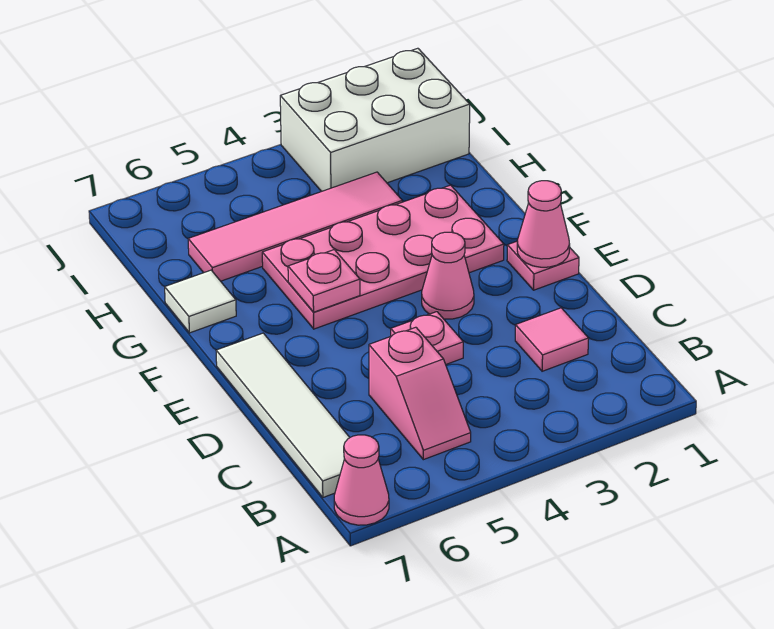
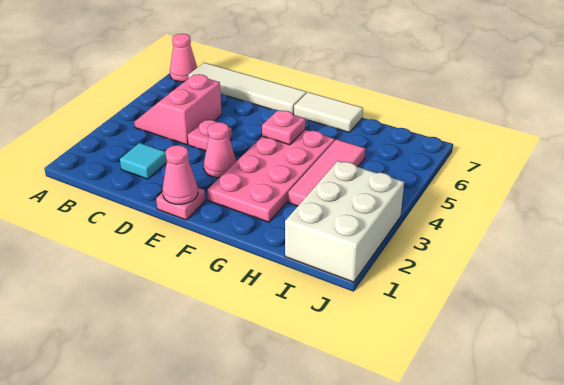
pink 1x2 slope [369,327,471,460] -> pink 2x2 slope [134,74,222,145]
pink 1x1 tile [515,308,589,371] -> cyan 1x1 tile [120,143,167,179]
white 1x1 tile [165,270,236,333] -> white 1x2 tile [294,92,363,132]
pink 1x4 tile [188,172,402,281] -> pink 1x3 tile [288,139,365,206]

